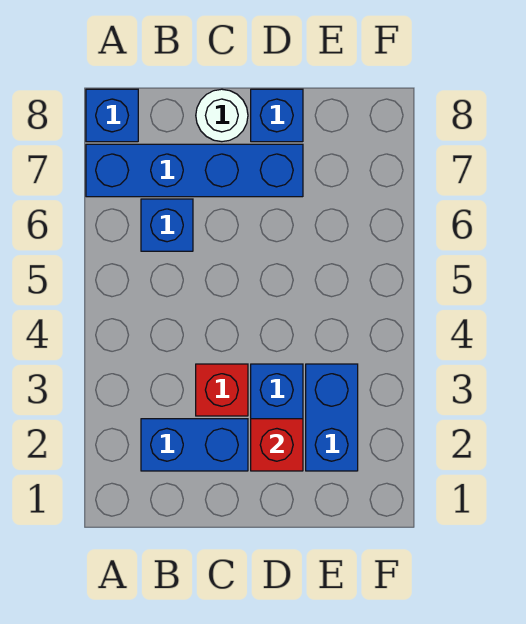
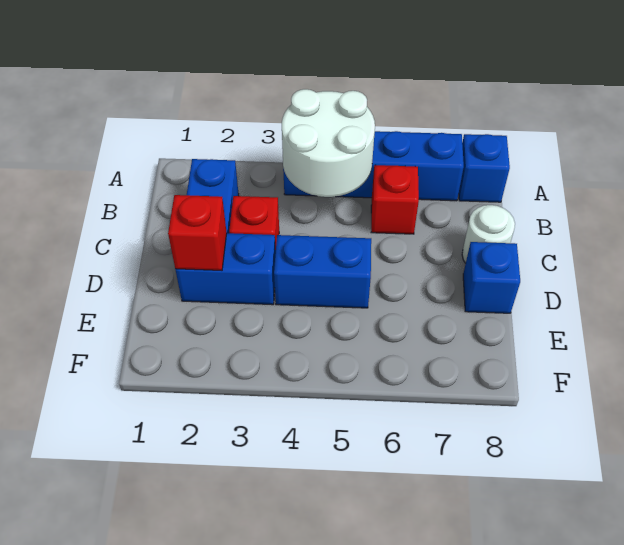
none -> white 2x2 round brick [282,89,375,197]
blue 1x4 brick [86,144,303,197] -> blue 1x4 brick turned to [283,131,464,201]
blue 1x1 brick [141,199,193,251] -> red 1x1 brick [371,165,419,234]
blue 1x2 brick [306,364,358,471] -> blue 1x2 brick moved to [274,235,371,308]

